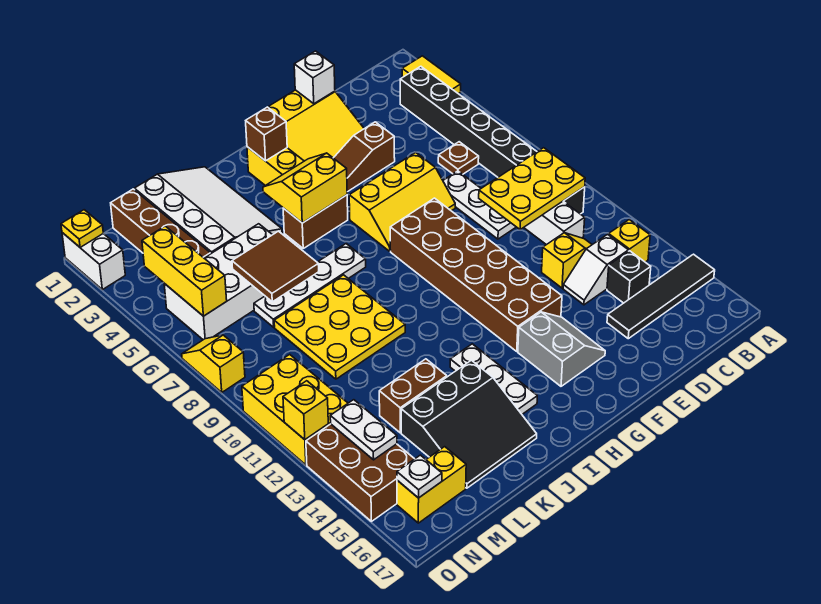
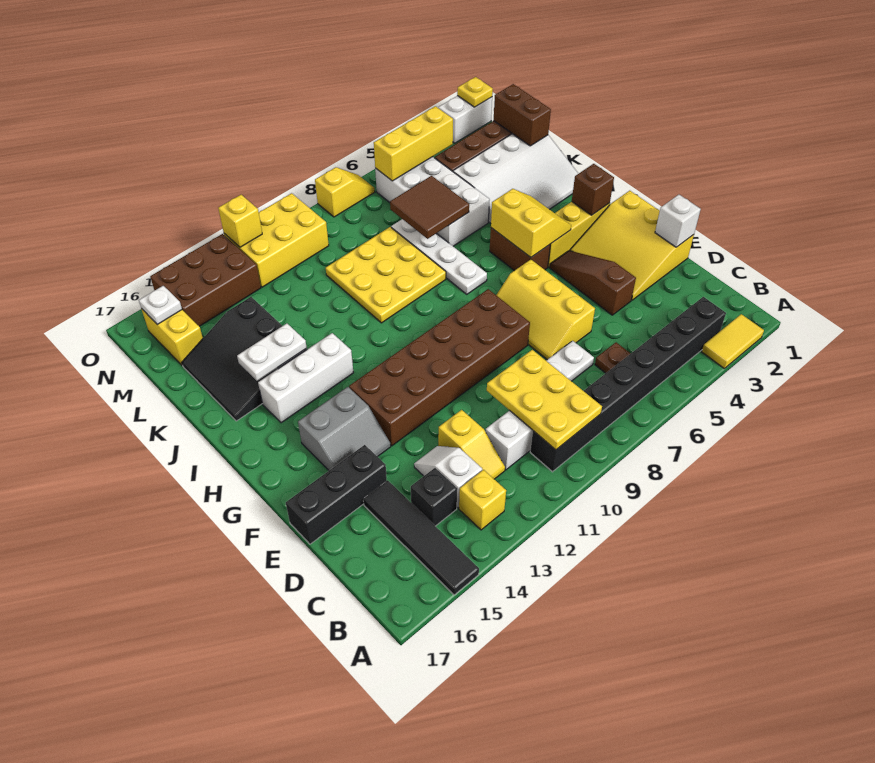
none -> black 1x3 brick [286,445,387,544]
white 1x3 plate [450,344,537,414] -> white 1x3 brick [258,333,353,423]
brown 1x2 brick [379,359,447,433] -> brown 1x2 brick moved to [494,84,551,146]
white 1x2 plate [330,400,397,460] -> white 1x2 plate moved to [237,323,307,381]

